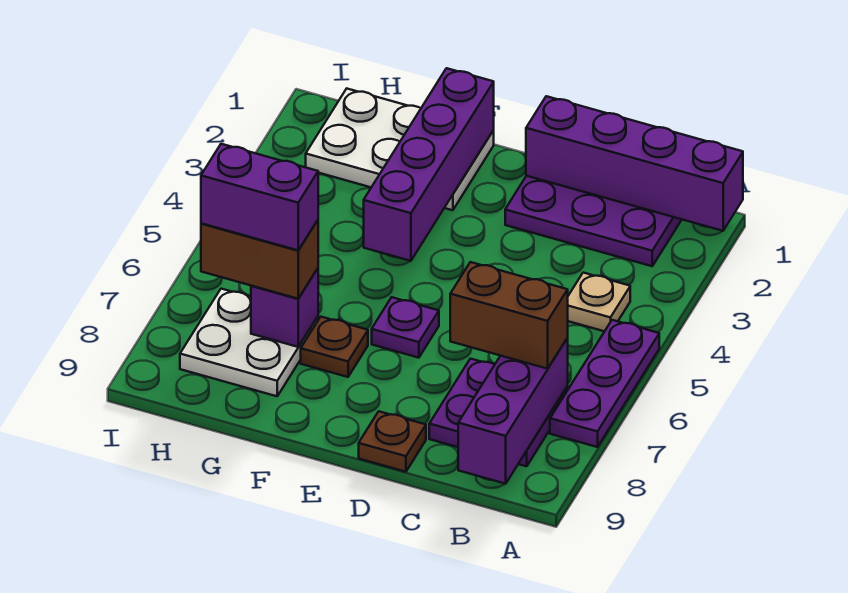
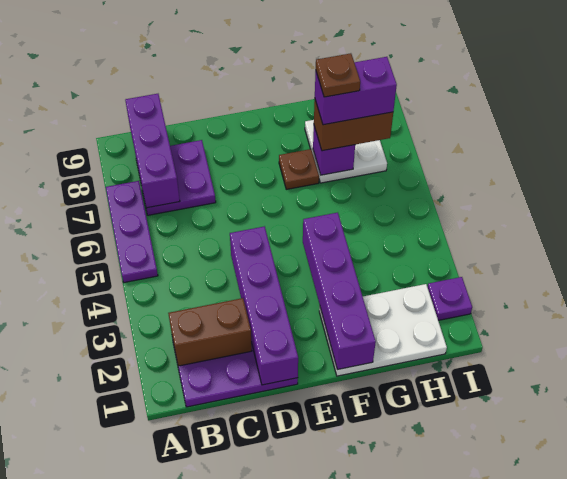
purple 1x4 brick [526,96,743,231] -> purple 1x4 brick turned to [230,226,298,385]
tan 1x1 plate [568,273,630,331] -> none
brown 1x2 brick [450,262,568,369] -> brown 1x2 brick moved to [168,298,252,366]
brown 1x1 plate [359,411,426,472] -> brown 1x1 plate moved to [316,53,360,97]
purple 1x1 plate [372,297,439,358] -> purple 1x1 plate moved to [427,277,472,320]

